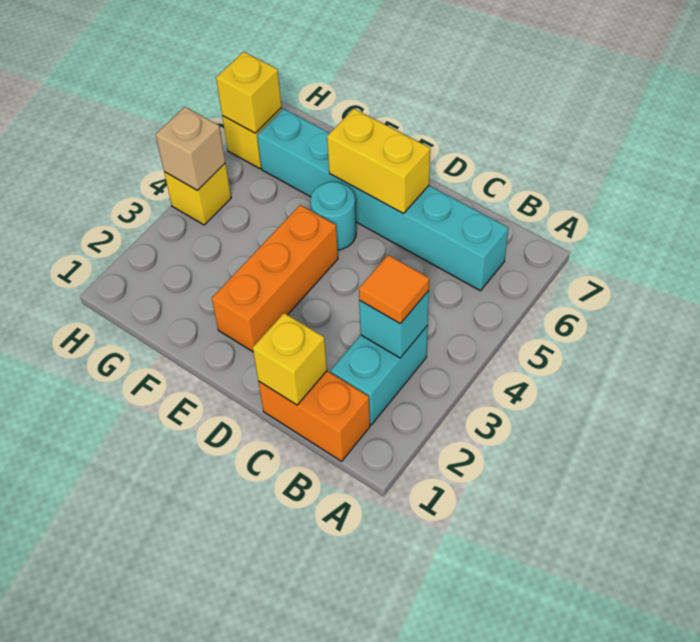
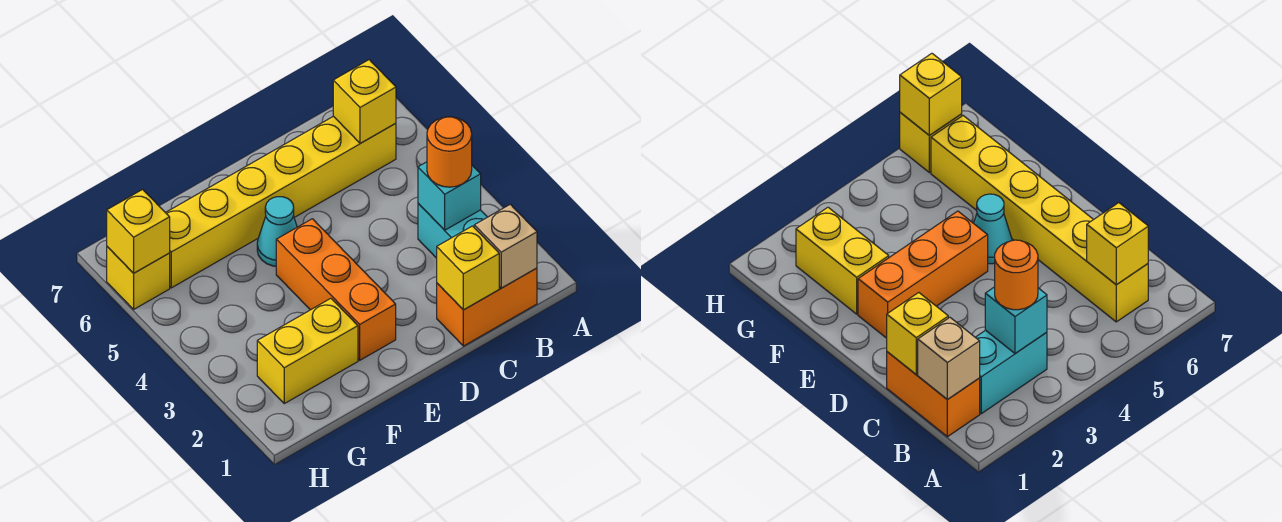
orange 1x1 tile [359,255,429,324] -> orange 1x1 round brick [427,117,472,187]
cyan 1x6 brick [257,109,508,291] -> yellow 1x6 brick [166,116,396,288]
yellow 1x2 brick [327,109,430,214] -> yellow 1x2 brick moved to [257,298,358,404]
cyan 1x1 round brick [310,182,356,250] -> cyan 1x1 cone [257,197,297,266]
yellow 1x1 brick [164,164,231,225] -> yellow 1x1 brick moved to [333,60,396,143]
tan 1x1 brick [156,107,225,191] -> tan 1x1 brick moved to [474,204,537,288]

